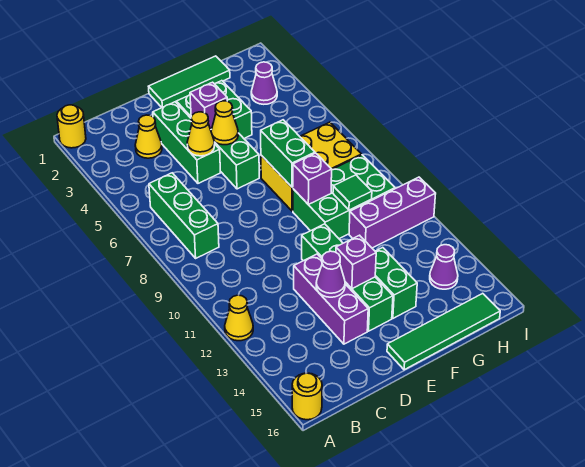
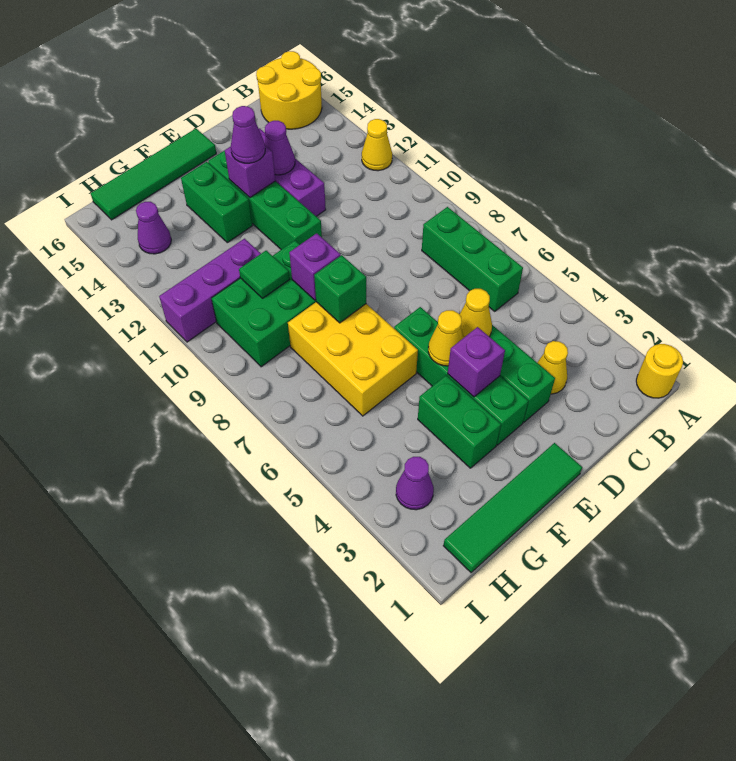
yellow 1x1 round brick [292,373,322,420] -> yellow 2x2 round brick [256,51,322,129]
green 1x3 tile [149,56,230,107] -> green 1x4 tile [443,443,582,573]
none -> purple 1x1 cone [231,106,265,163]
yellow 2x3 brick [261,122,362,211] -> yellow 2x3 brick turned to [288,302,418,416]
green 1x2 brick [261,120,315,187] -> green 1x1 brick [314,255,366,323]

